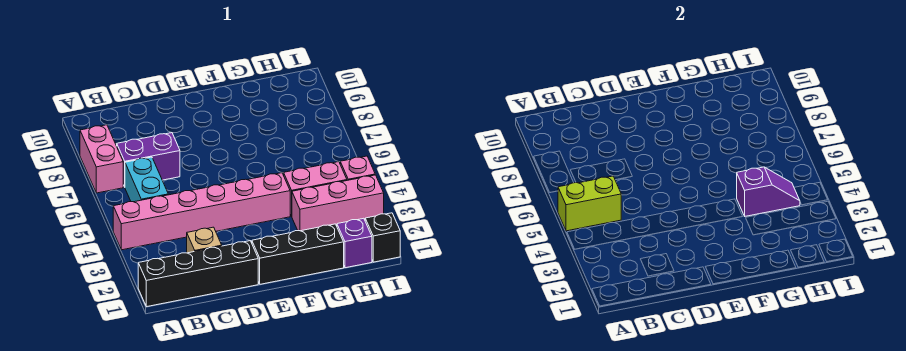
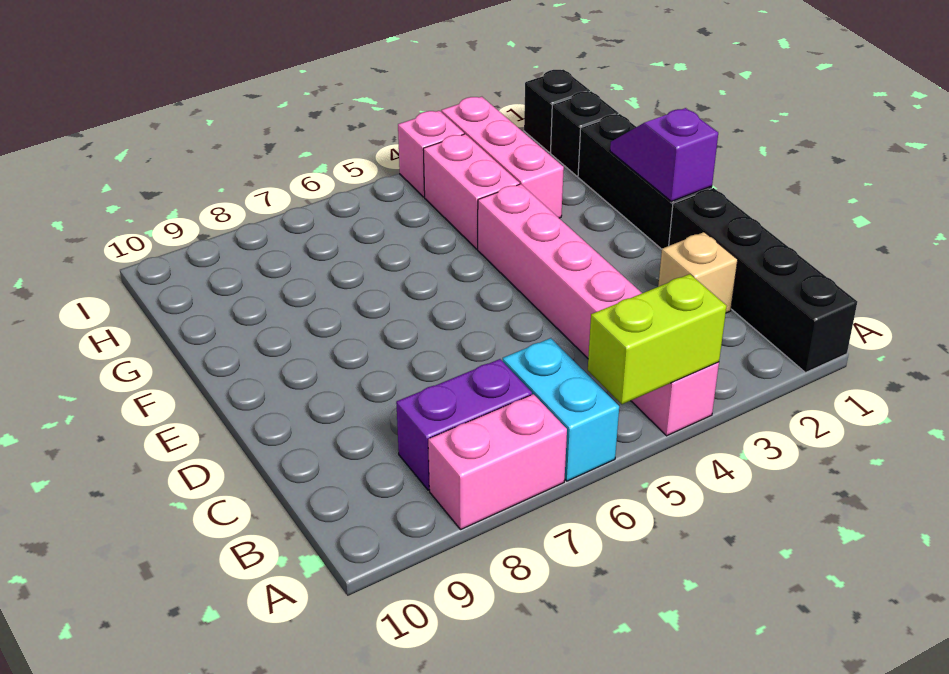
lime 1x2 brick [558,176,621,231] -> lime 1x2 brick turned to [588,274,727,404]
cyan 1x2 brick [125,157,168,202] -> cyan 1x2 brick turned to [503,338,619,481]
purple 1x2 brick [117,133,180,187] -> purple 1x2 brick turned to [396,359,532,490]
purple 1x2 slope [737,167,800,216] -> purple 1x2 slope moved to [610,108,718,201]
purple 1x1 brick [337,218,372,268] -> black 1x1 brick [551,91,619,176]

